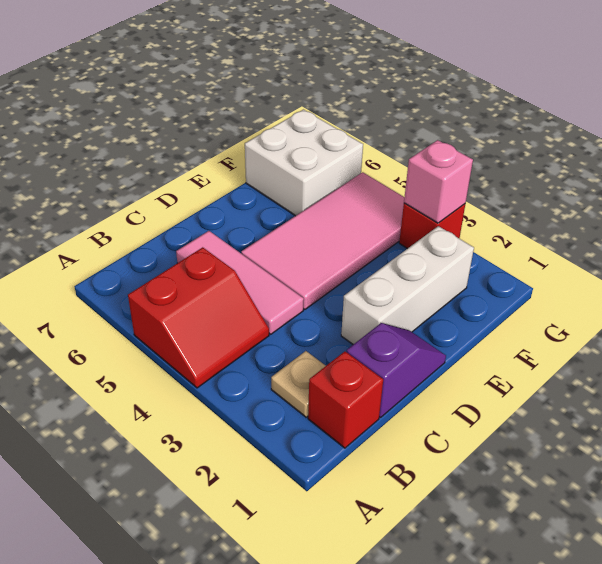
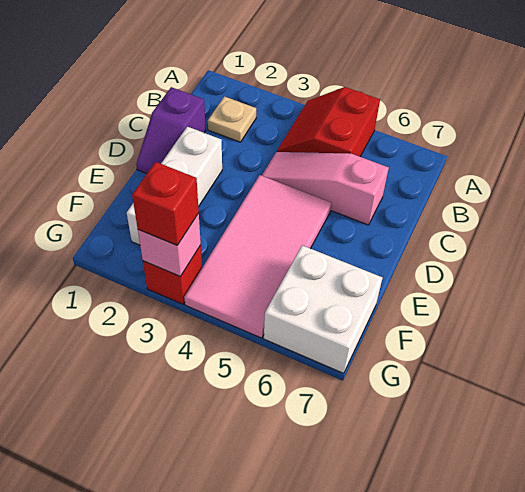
red 1x1 brick [308,352,383,448] -> red 1x1 brick moved to [132,162,199,245]
pink 1x3 tile [176,231,304,334] -> pink 1x3 slope [262,152,389,225]

